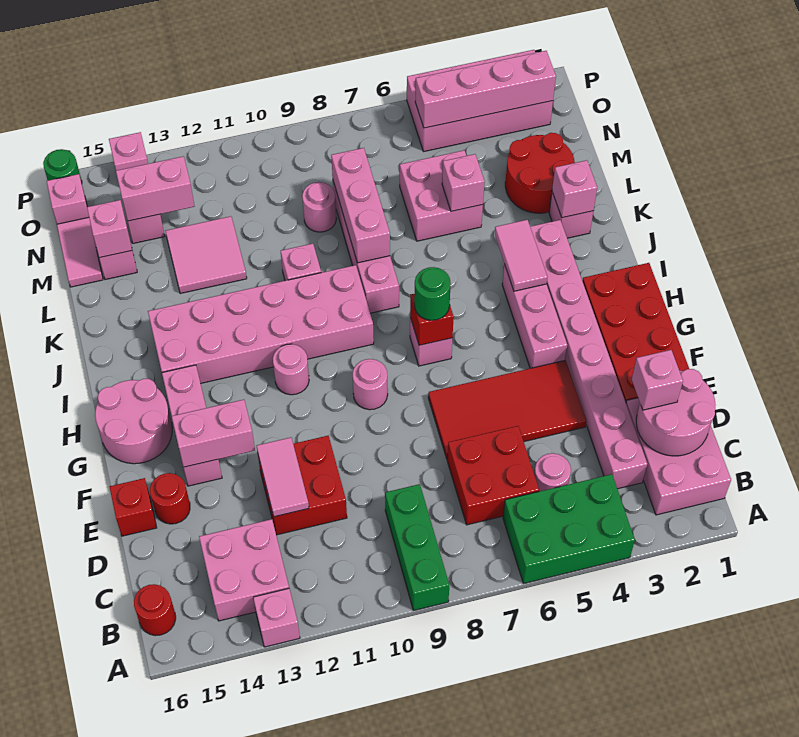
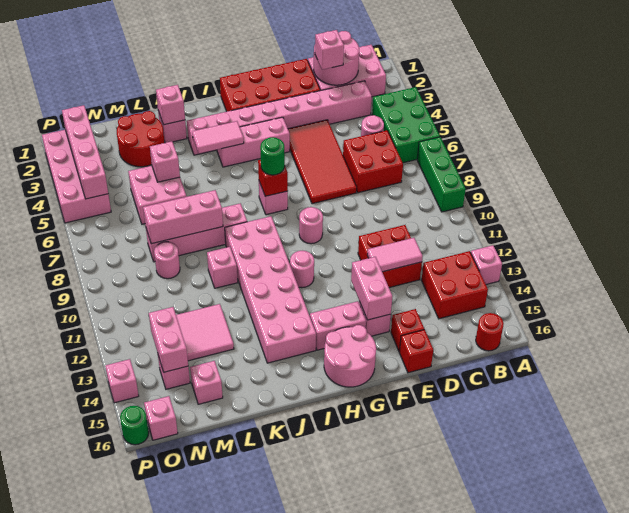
green 1x3 brick [385,484,449,610] -> green 1x3 brick turned to [417,137,466,212]
pink 2x2 brick [199,519,289,621] -> red 2x2 brick [421,251,488,319]
red 1x1 round brick [150,473,190,524] -> red 1x1 brick [391,309,424,352]
pink 1x1 brick [87,200,132,258] -> none
pink 1x2 tile [57,217,103,287] -> none

